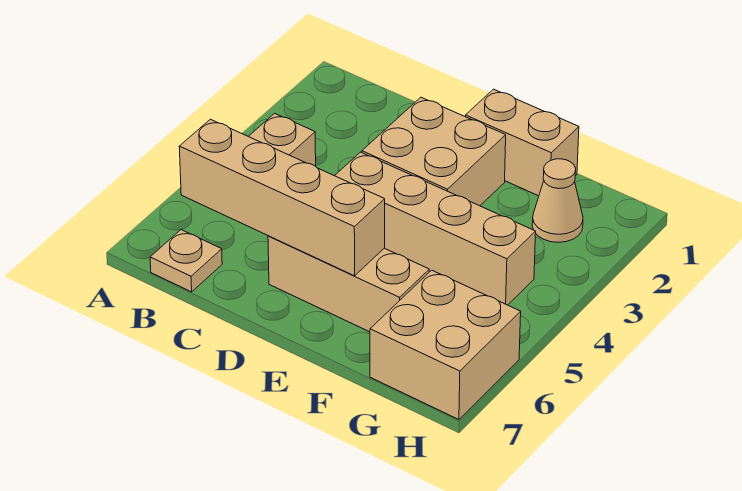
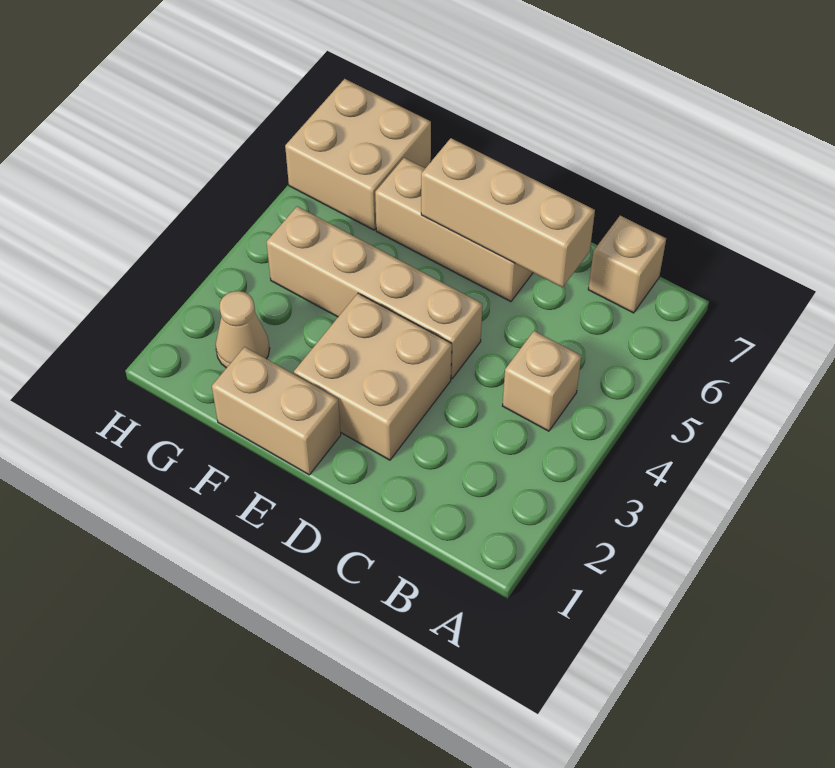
tan 1x4 brick [179,119,385,276] -> tan 1x3 brick [421,138,595,288]
tan 1x1 plate [150,230,222,292] -> tan 1x1 brick [588,216,666,313]

